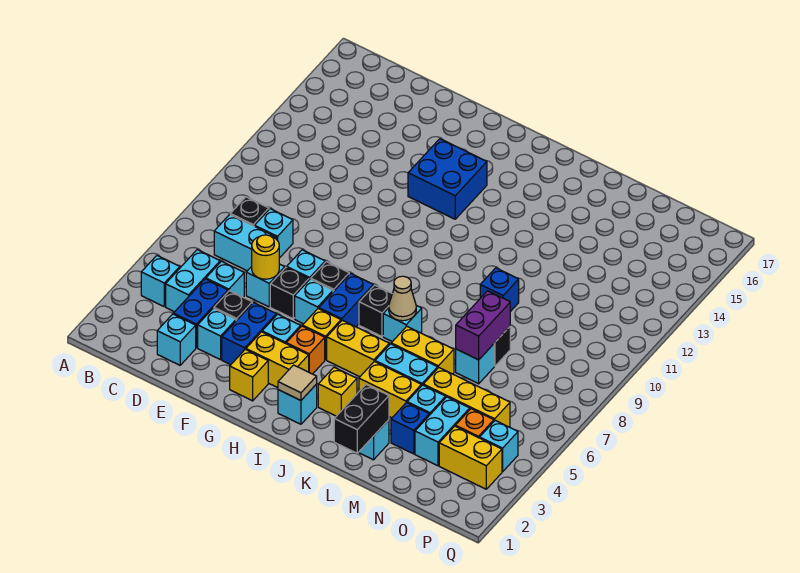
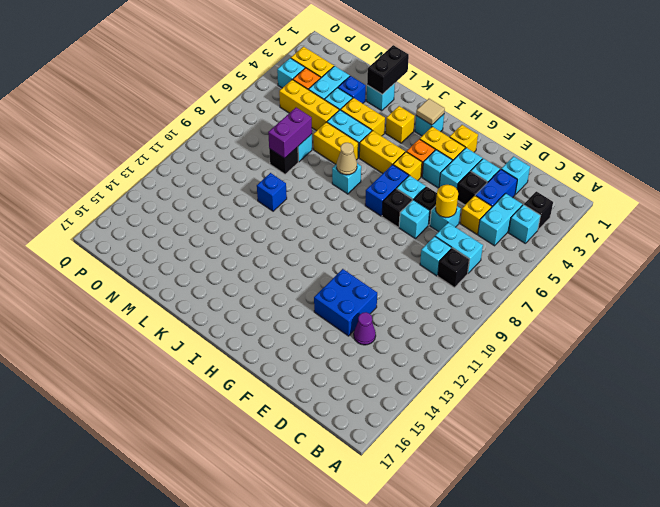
cyan 1x1 brick [206,261,244,297] -> yellow 1x1 brick [460,196,492,234]
none -> purple 1x1 cone [354,312,376,345]
blue 1x2 brick [222,303,276,365] -> cyan 1x2 brick [439,148,482,189]
blue 2x2 brick [408,139,487,219] -> blue 2x2 brick moved to [314,269,377,336]
black 1x1 brick [359,285,392,336] -> black 1x1 brick moved to [524,191,553,230]

